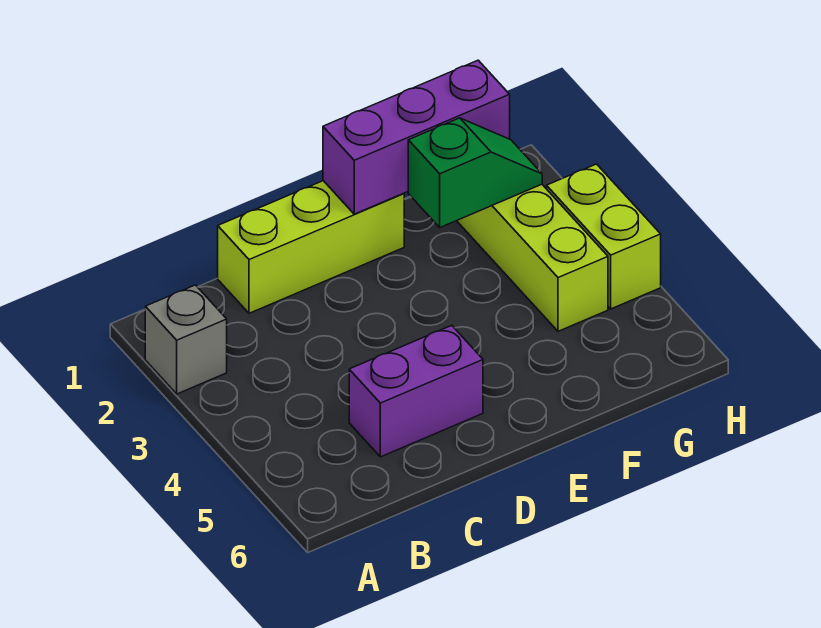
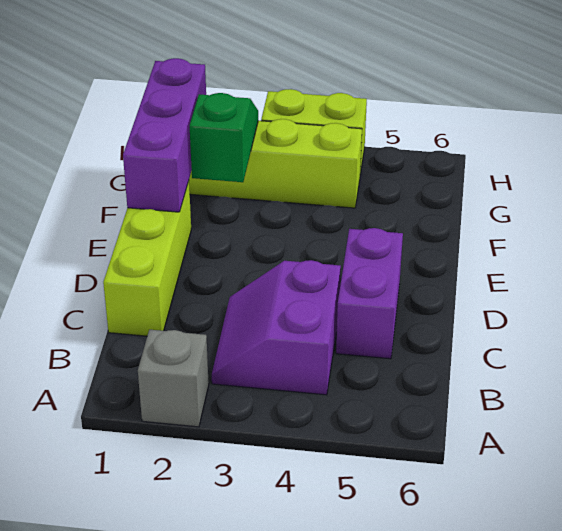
none -> purple 2x2 slope [212,260,341,395]

